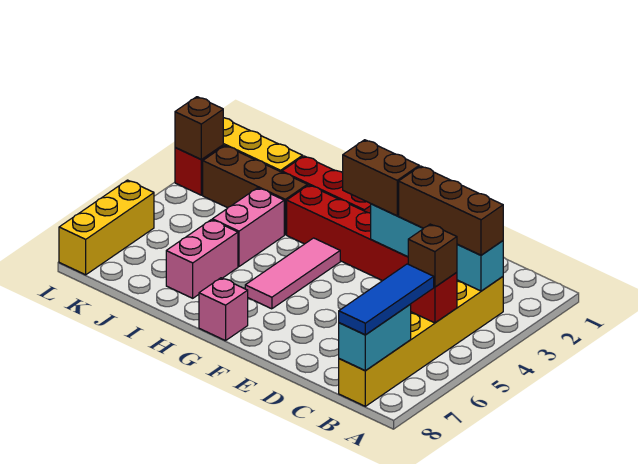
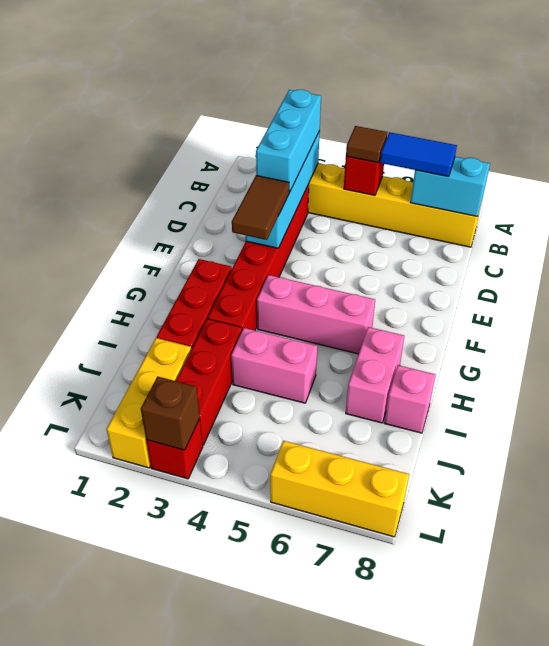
brown 1x3 brick [399,166,503,255] -> cyan 1x3 brick [256,90,321,192]
brown 1x1 brick [408,224,457,287] -> brown 1x1 tile [346,126,387,163]
blue 1x3 tile [339,264,434,335] -> blue 1x2 tile [380,132,457,176]
brown 1x2 brick [343,140,419,216] -> brown 1x2 tile [232,176,289,240]
pink 1x3 tile [245,238,340,309] -> pink 1x3 brick [257,275,375,354]
pink 1x1 brick [199,278,248,341] -> pink 1x1 brick moved to [385,365,436,433]
brown 1x3 brick [203,146,307,235] -> red 1x3 brick [176,319,242,445]
pink 1x2 brick [166,220,238,298] -> pink 1x2 brick turned to [346,327,404,423]

